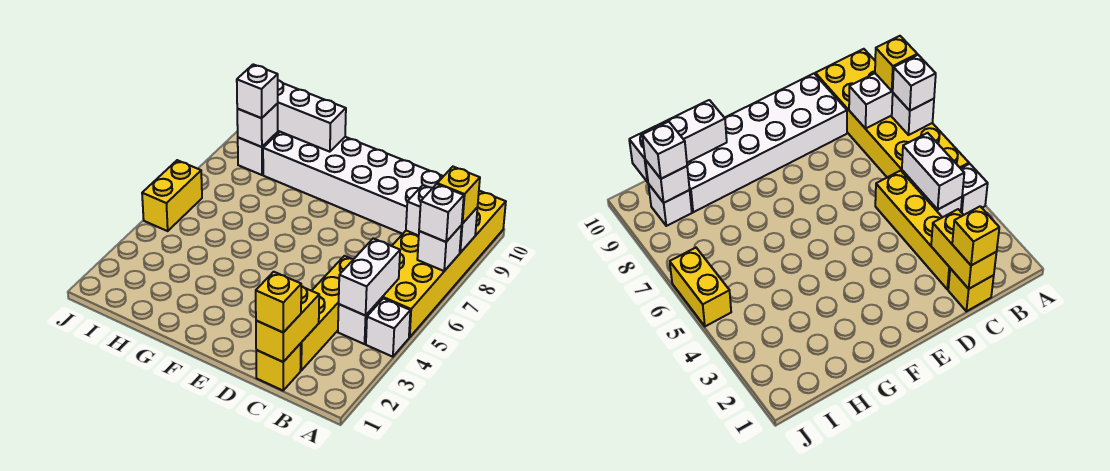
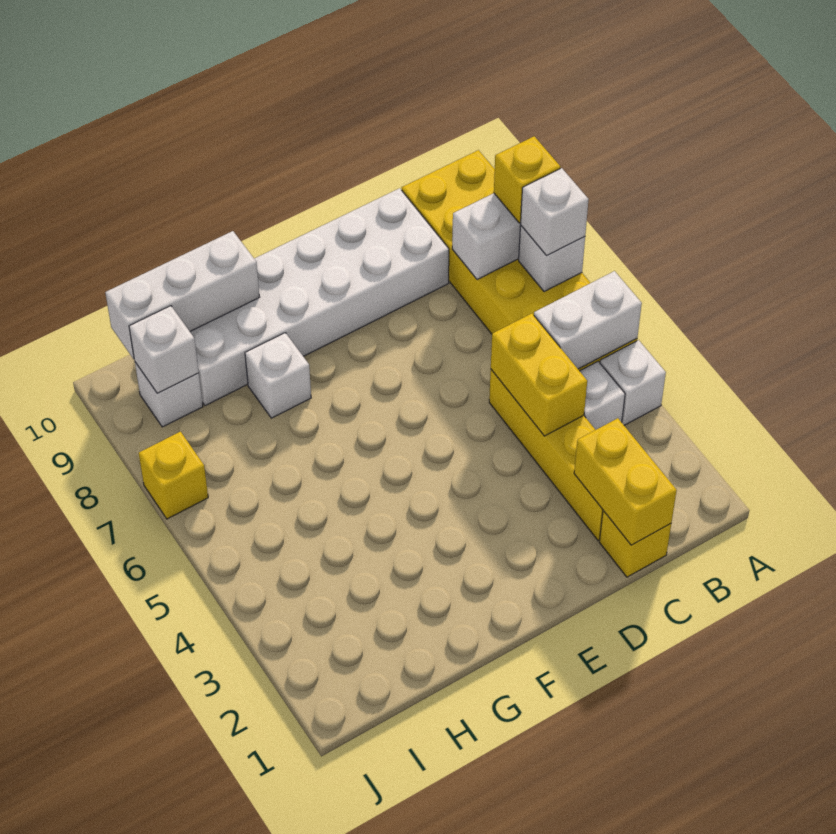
white 1x2 brick [339,238,400,316] -> white 1x2 brick turned to [534,271,642,369]
yellow 1x1 brick [256,272,301,332] -> yellow 1x1 brick moved to [139,432,208,519]
white 1x1 brick [237,64,278,118] -> white 1x1 brick moved to [245,333,311,418]
yellow 1x2 brick [142,160,202,231] -> yellow 1x2 brick moved to [491,313,587,436]

